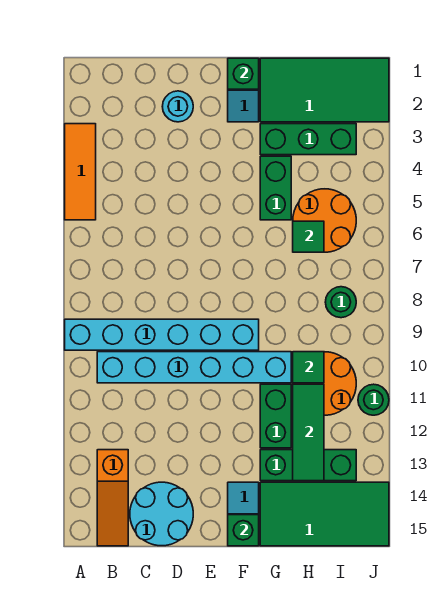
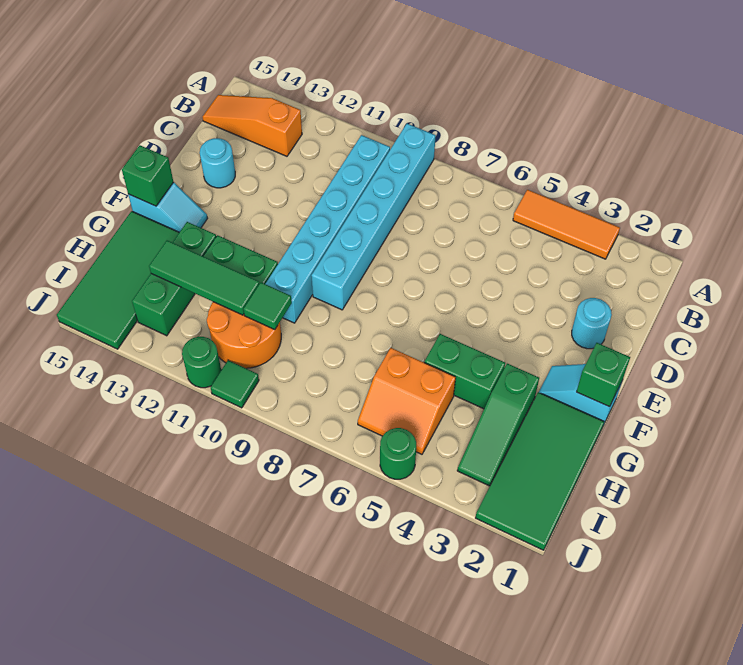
cyan 2x2 round brick [130,482,193,546] -> cyan 1x1 round brick [200,138,235,188]
green 1x3 brick [260,124,356,155] -> green 1x3 slope [457,364,539,486]
orange 2x2 round brick [293,189,356,252] -> orange 2x2 slope [358,348,456,454]
green 1x1 tile [293,221,324,252] -> green 1x1 tile moved to [211,360,259,408]
green 1x1 round brick [325,287,356,318] -> green 1x1 round brick moved to [380,428,416,479]

